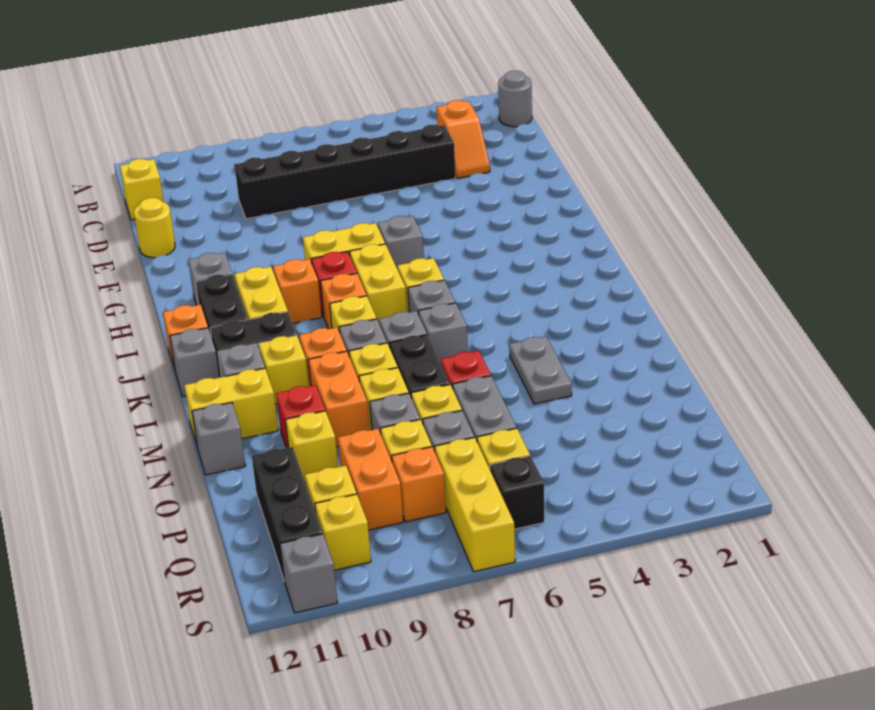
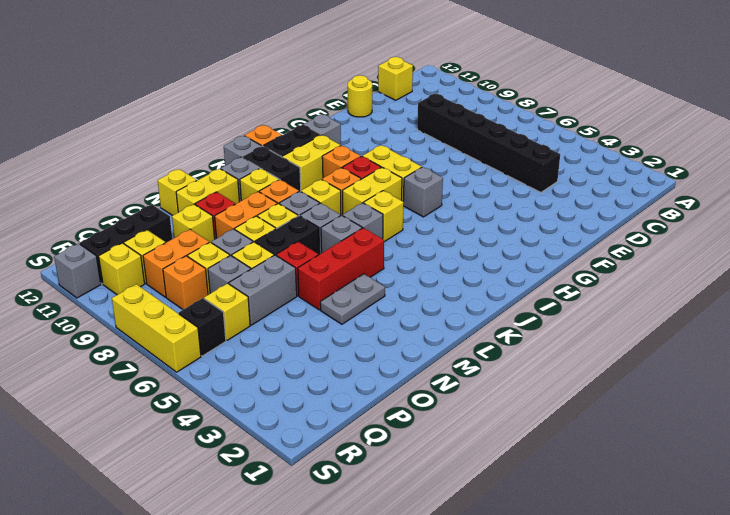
grey 1x1 round brick [498,71,532,127] -> none
orange 1x2 slope [437,100,490,178] -> none
none -> red 1x3 brick [298,228,384,310]
yellow 1x2 brick [184,368,278,448] -> yellow 1x2 brick turned to [176,169,239,212]
grey 1x1 brick [192,403,245,475] -> yellow 1x1 brick [158,169,197,216]
yellow 1x3 brick [435,437,515,572] -> yellow 1x3 brick turned to [112,284,201,372]

